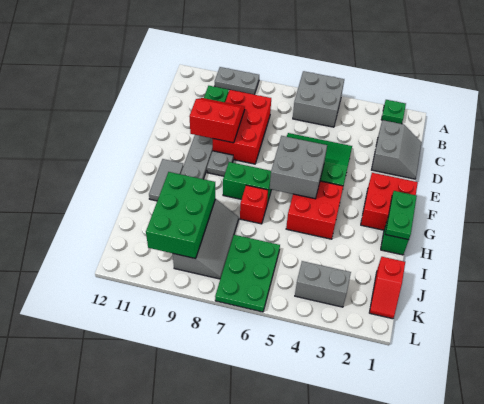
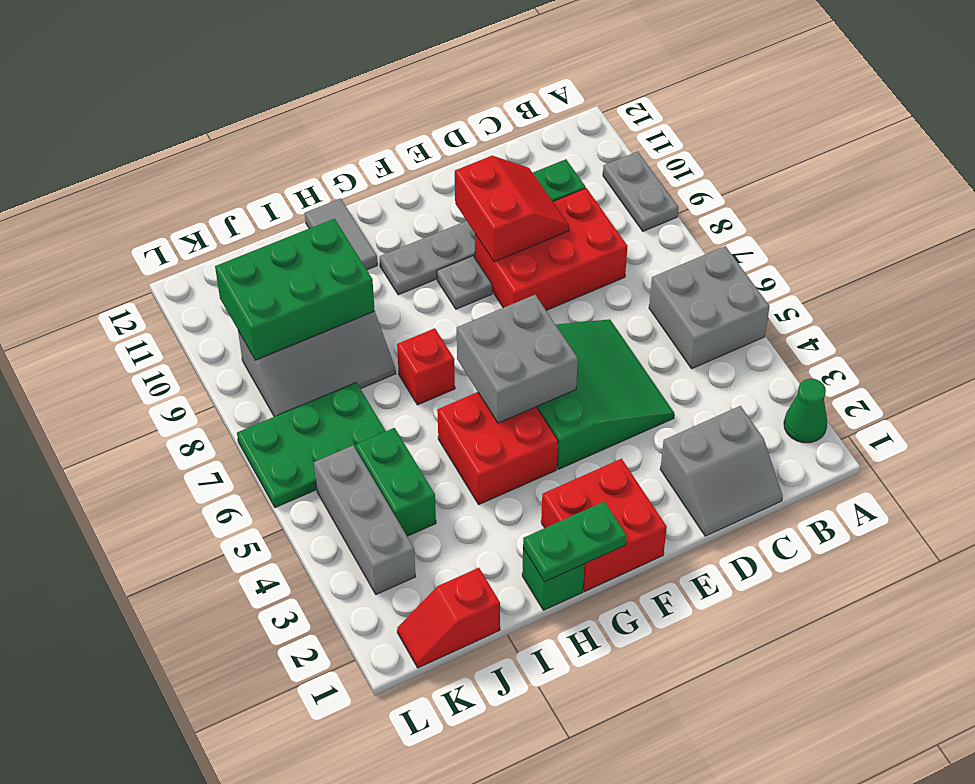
green 1x1 plate [381,100,406,124] -> green 1x1 cone [784,378,827,443]
green 1x2 brick [223,162,271,203] -> green 1x2 brick moved to [355,428,436,536]
grey 1x2 tile [149,159,183,201] -> grey 1x2 tile turned to [305,198,377,270]
grey 1x2 brick [295,261,351,307] -> grey 1x3 brick [314,446,416,595]

